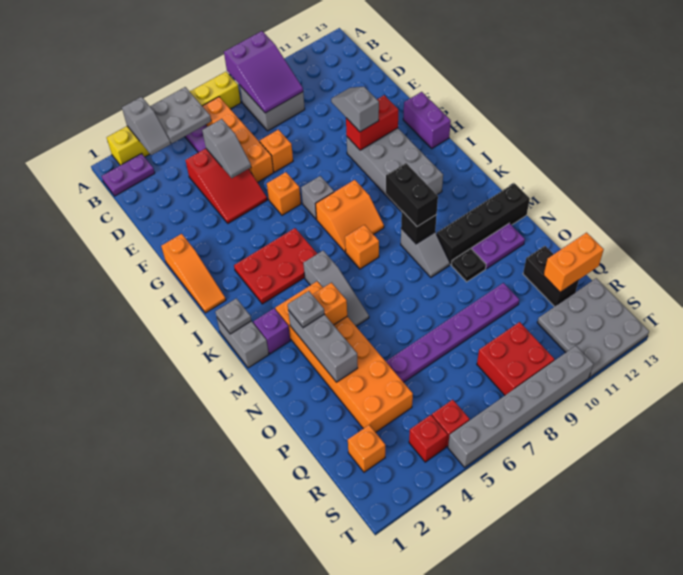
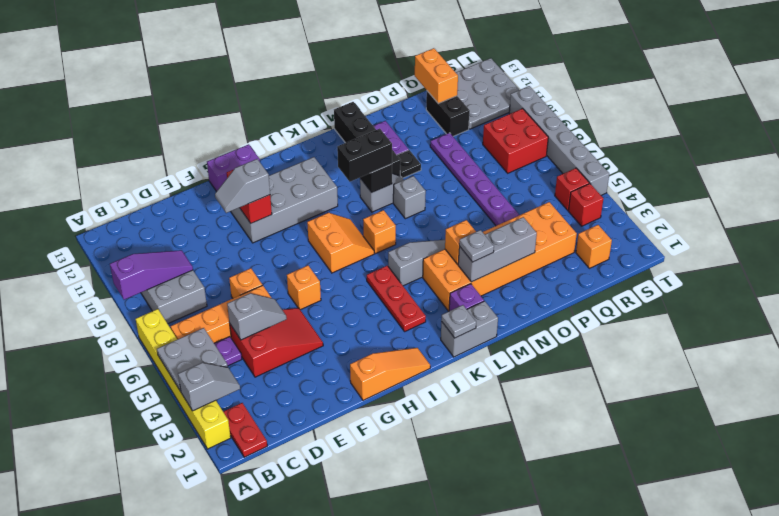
purple 2x3 slope [224,31,303,113] -> purple 1x3 slope [110,250,193,300]
purple 1x2 plate [102,154,155,196] -> red 1x2 plate [223,403,267,457]
grey 1x1 brick [301,176,334,219] -> grey 1x1 brick moved to [393,176,426,219]
red 2x3 plate [234,228,317,304] -> red 1x3 plate [367,266,426,331]
black 1x2 brick [523,246,579,307] -> black 1x2 brick turned to [426,91,470,136]

